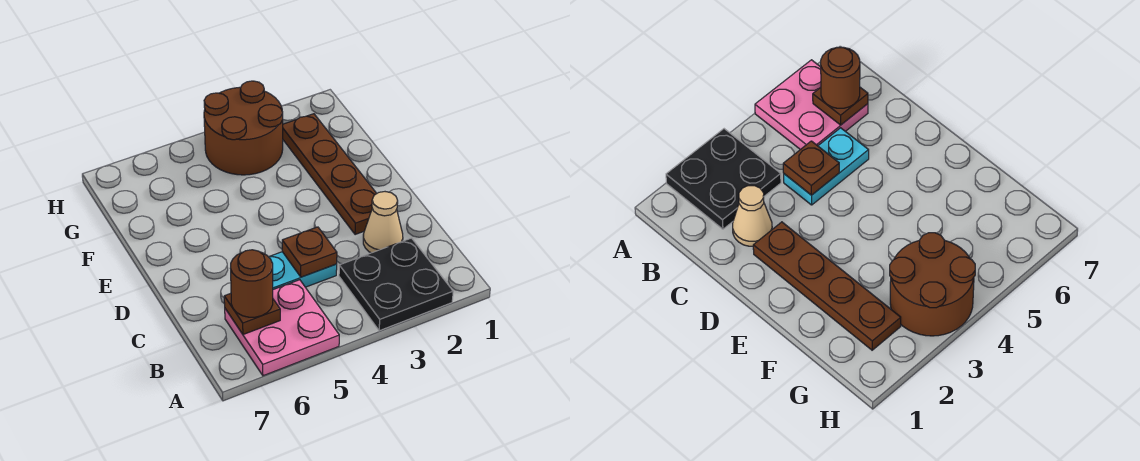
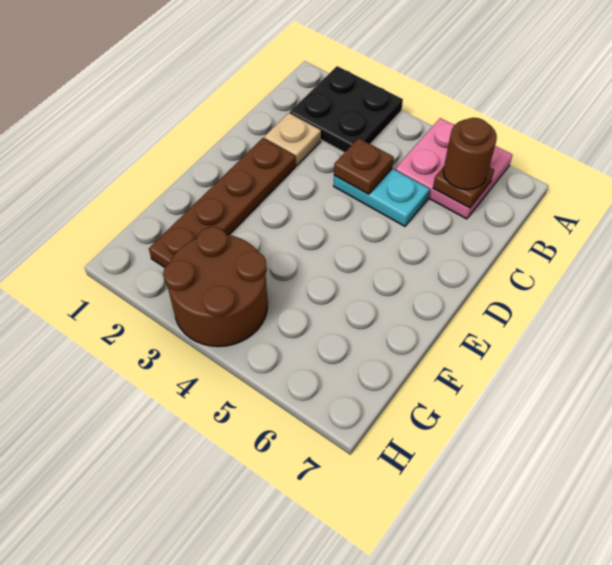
tan 1x1 cone [363,192,403,253] -> tan 1x1 plate [264,113,321,166]

